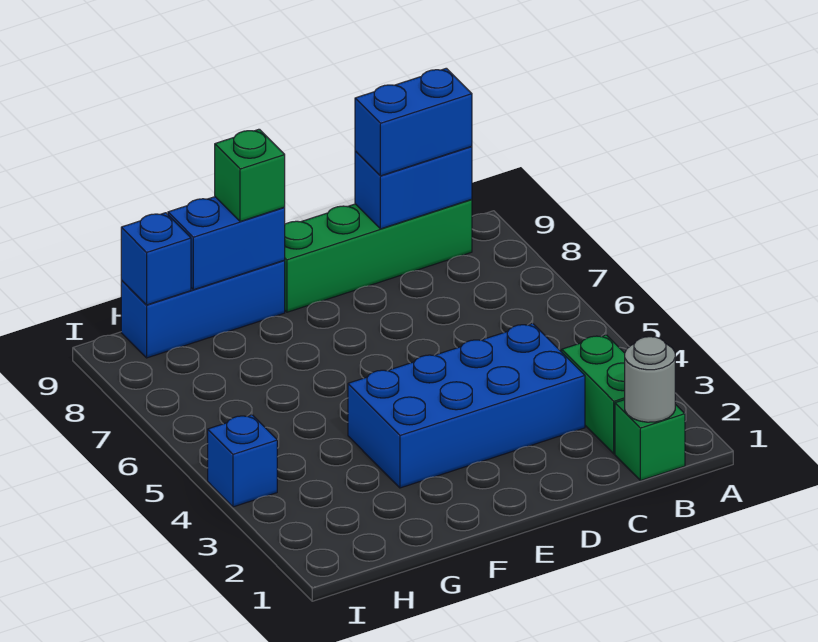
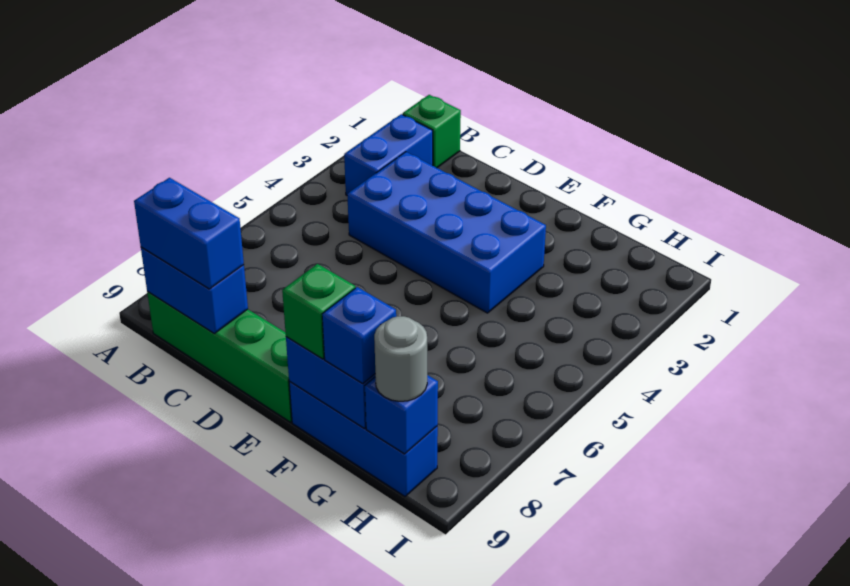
grey 1x1 round brick [625,337,675,422] -> grey 1x1 round brick moved to [374,316,427,401]
green 1x2 brick [562,335,625,454] -> blue 1x2 brick [344,114,433,195]
blue 1x1 brick [208,415,277,507] -> blue 1x1 brick moved to [322,287,396,384]

